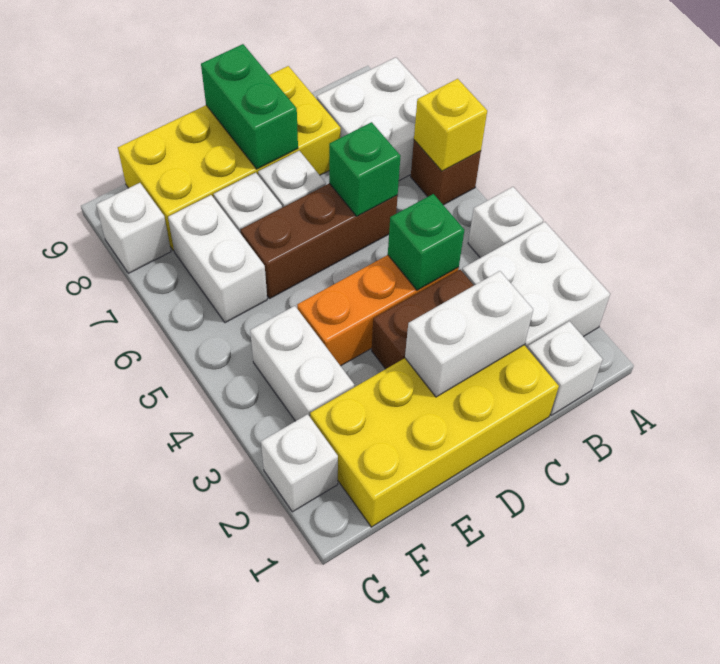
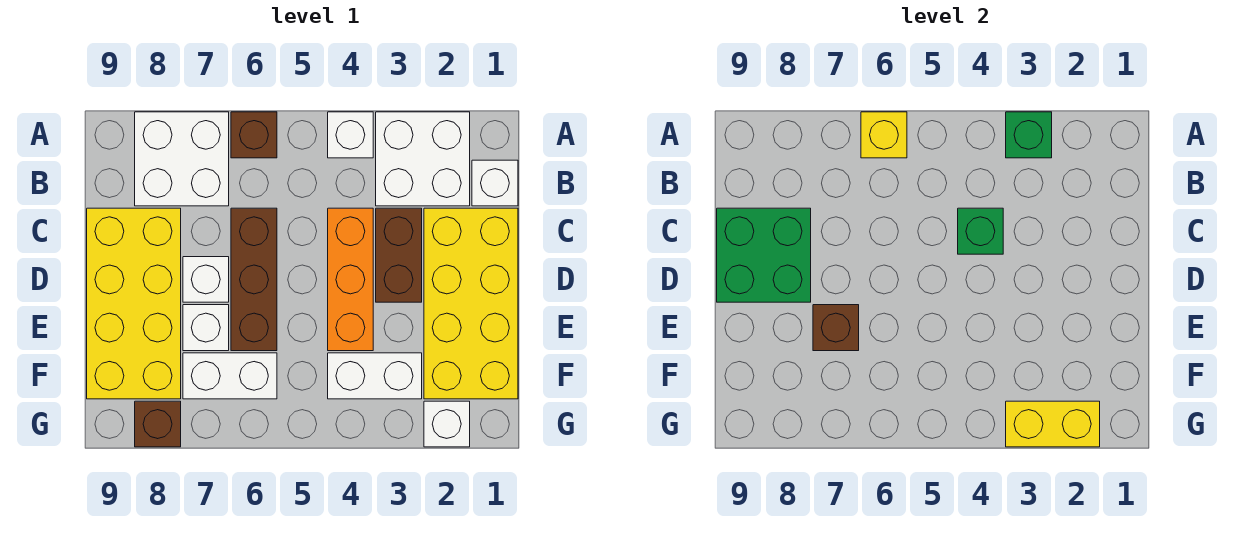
white 1x2 brick [405,271,533,397] -> none
green 1x1 brick [329,122,401,216] -> green 1x1 brick moved to [1006,112,1052,158]
green 1x2 brick [201,44,298,169] -> green 2x2 brick [717,208,811,302]
none -> brown 1x1 brick [813,305,859,351]
none -> yellow 1x2 brick [1006,401,1100,447]
white 1x1 brick [96,183,171,273] -> brown 1x1 brick [135,401,181,447]

